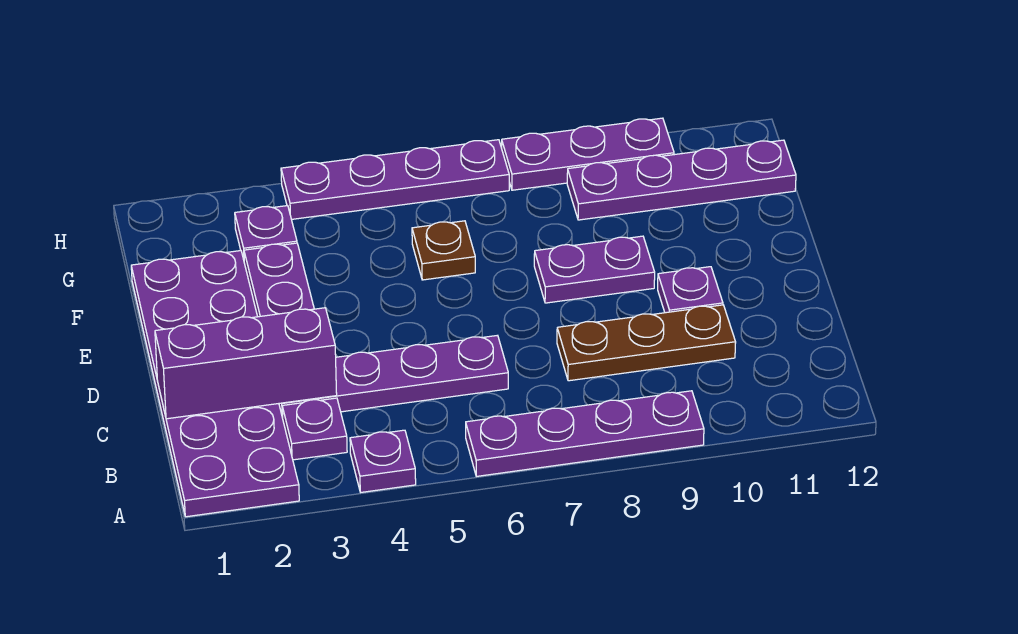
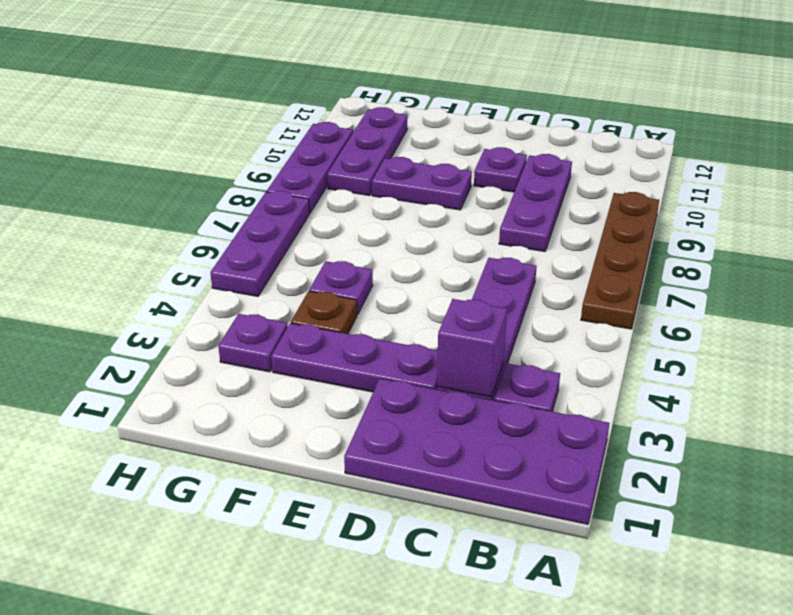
purple 2x6 plate [131,251,299,517] -> purple 2x4 plate [344,379,610,524]
purple 1x1 plate [350,430,416,492] -> purple 1x1 plate moved to [309,261,373,315]
purple 1x4 plate [466,391,704,476] -> brown 1x4 plate [581,192,659,329]
purple 1x3 brick [155,308,337,419] -> purple 1x1 brick [437,299,507,397]
brown 1x3 plate [557,305,736,381] -> purple 1x3 plate [499,154,572,252]
purple 1x2 plate [534,236,655,303] -> purple 1x2 plate turned to [372,157,472,210]
brown 1x1 plate [412,221,475,280] -> brown 1x1 plate moved to [291,291,357,334]
purple 1x4 plate [567,140,796,220] -> purple 1x3 plate [327,107,407,196]
purple 1x4 plate [281,140,509,219] -> purple 1x3 plate [210,191,310,297]

